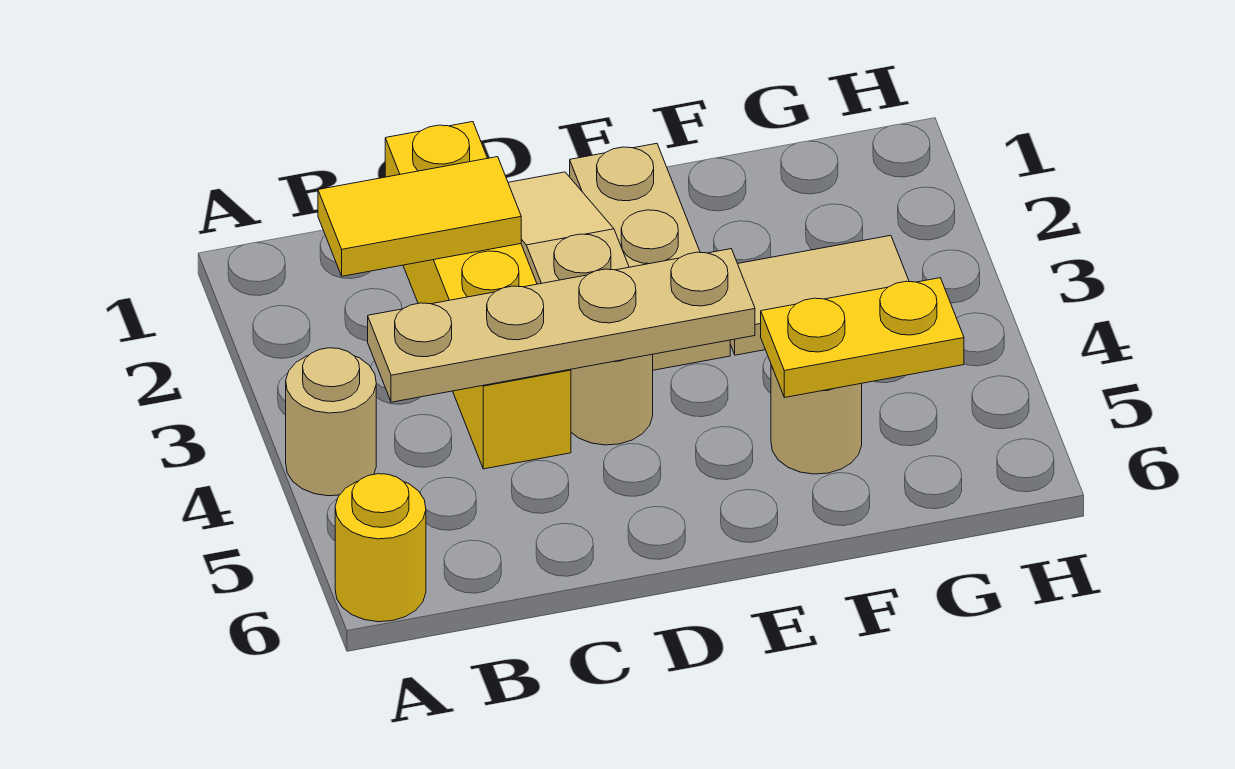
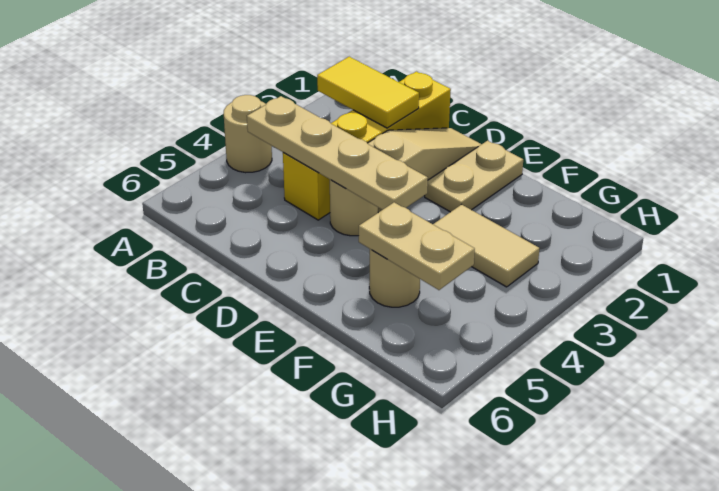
yellow 1x1 round brick [335,474,426,622] -> none
tan 1x3 plate [570,144,730,370] -> tan 1x2 plate [425,141,523,212]
yellow 1x2 plate [761,278,964,398] -> tan 1x2 plate [359,202,475,290]

